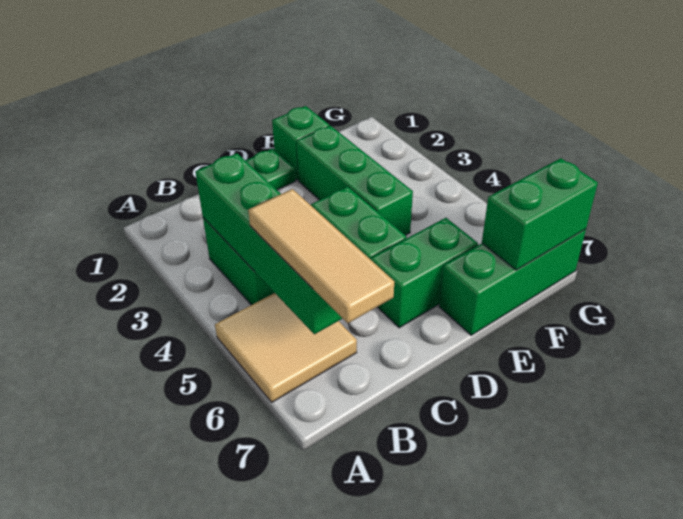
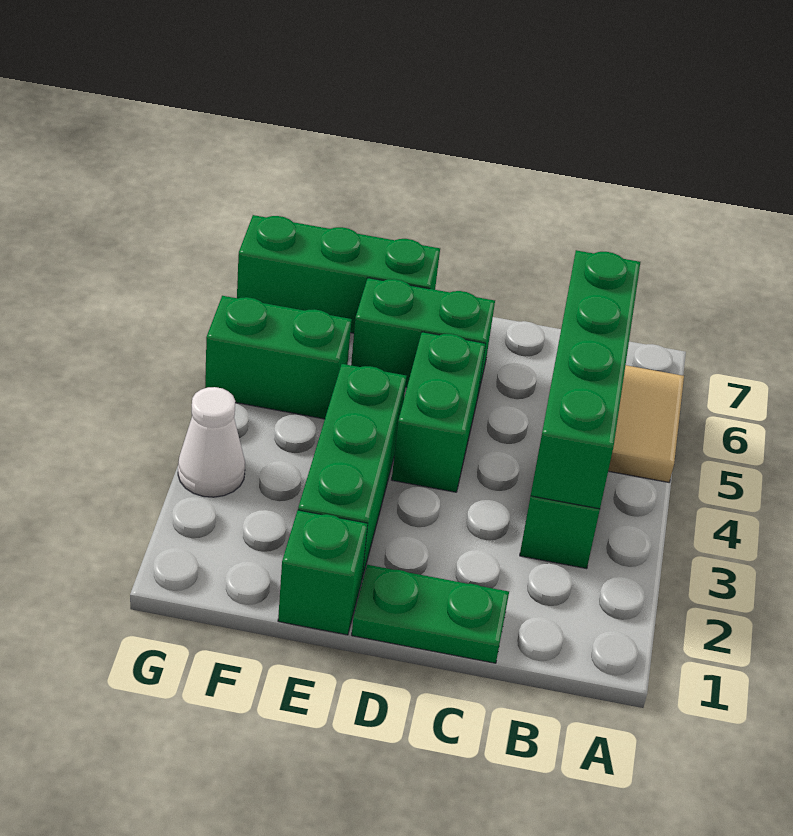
tan 1x3 tile [248,189,394,323] -> none
green 1x2 brick [482,158,598,270] -> green 1x2 brick moved to [205,296,352,419]
none -> white 1x1 cone [178,387,245,497]

